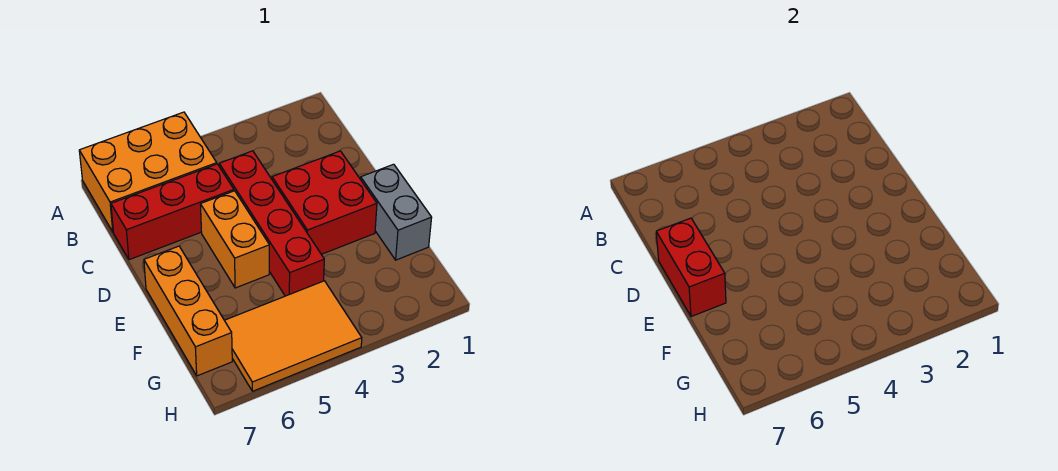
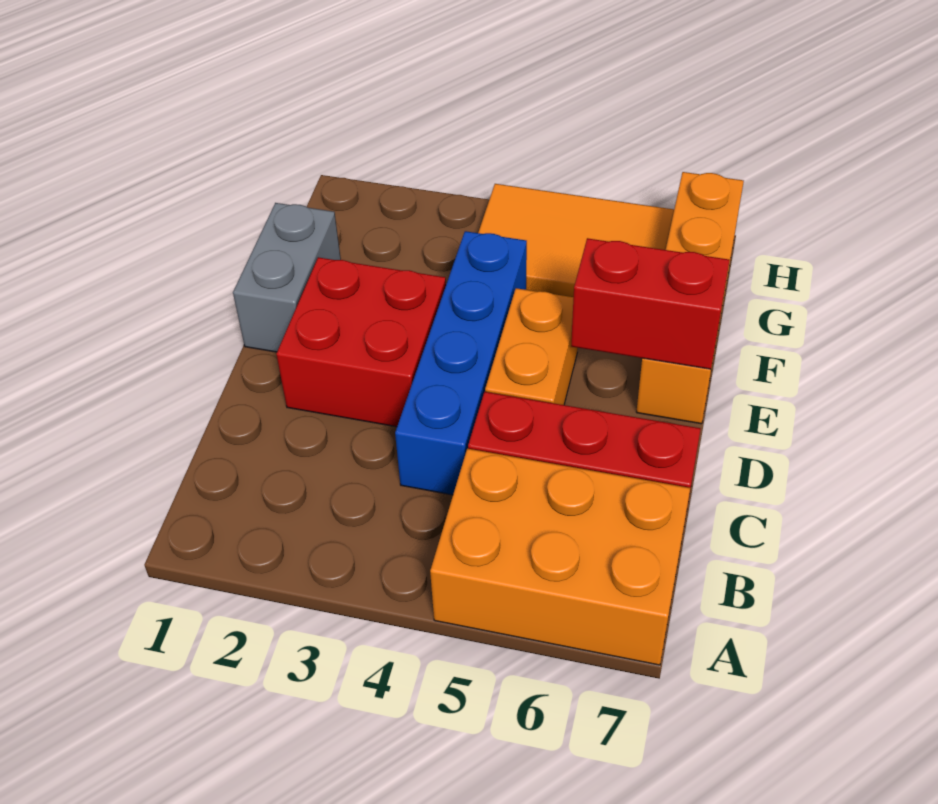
red 1x4 brick [219,151,324,296] -> blue 1x4 brick [395,231,527,495]
red 1x2 brick [656,218,726,317] -> red 1x2 brick turned to [571,238,730,369]
orange 1x3 brick [144,246,232,376] -> orange 1x4 brick [636,172,744,424]

